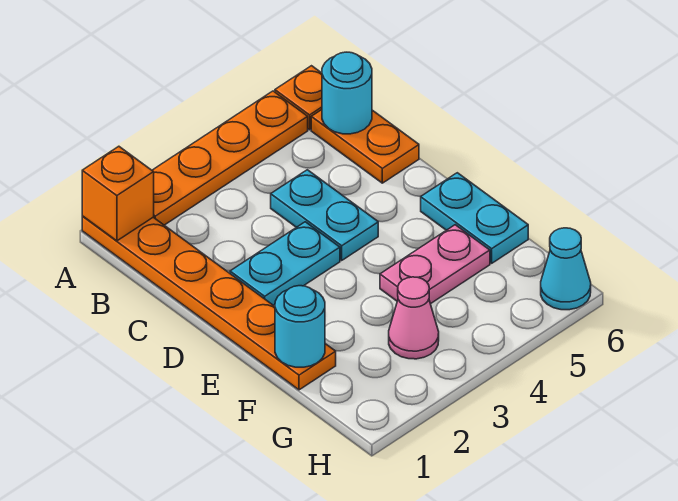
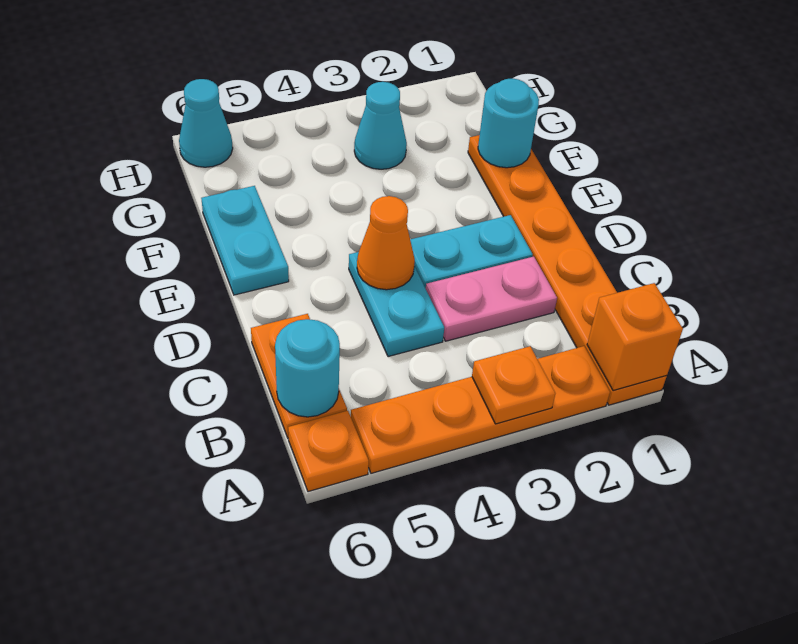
none -> orange 1x1 plate [472,346,555,424]
none -> orange 1x1 cone [357,196,415,290]
pink 1x2 plate [380,225,490,304] -> pink 1x2 plate moved to [426,257,557,341]
pink 1x1 cone [389,277,439,359] -> cyan 1x1 cone [354,82,407,169]

